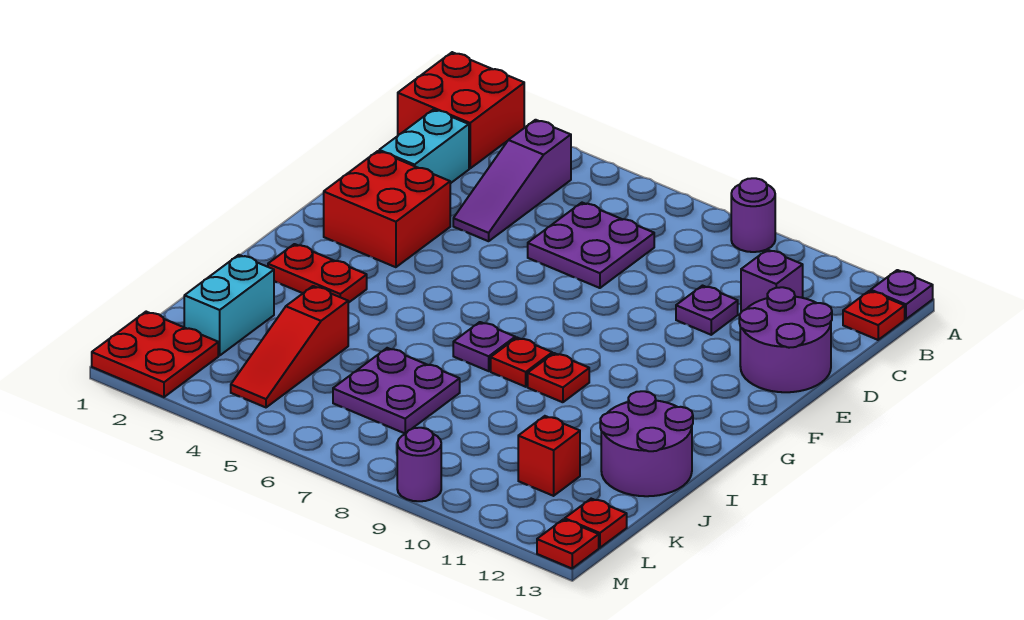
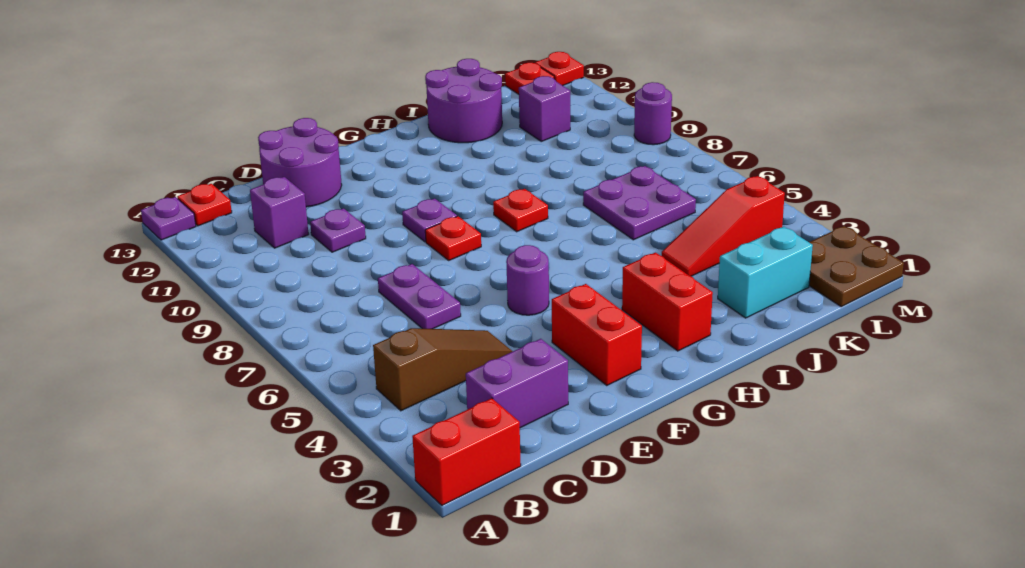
red 2x2 brick [398,52,524,168] -> red 1x2 brick [412,398,521,505]
purple 1x1 round brick [731,178,775,252] -> purple 1x1 round brick moved to [506,245,549,315]
purple 1x3 slope [453,120,571,241] -> brown 1x3 slope [373,328,513,411]
cyan 1x2 brick [379,109,469,183] -> purple 1x2 brick [466,339,568,428]
purple 2x2 plate [528,203,654,288] -> purple 1x2 plate [378,264,461,329]
red 2x2 brick [324,151,450,267] -> red 1x2 brick [552,284,642,385]
red 1x2 plate [268,244,367,303] -> red 1x2 brick [622,253,713,351]
purple 1x1 plate [453,322,515,371] -> purple 1x1 plate moved to [402,198,457,242]
red 1x1 plate [528,353,589,402] -> red 1x1 plate moved to [425,216,481,260]
red 1x3 slope [231,286,348,407] -> red 1x3 slope turned to [662,176,785,276]
red 1x1 brick [518,416,580,496] -> purple 1x1 brick [519,76,570,141]
red 2x2 plate [92,312,218,397] -> brown 2x2 plate [809,226,904,307]

